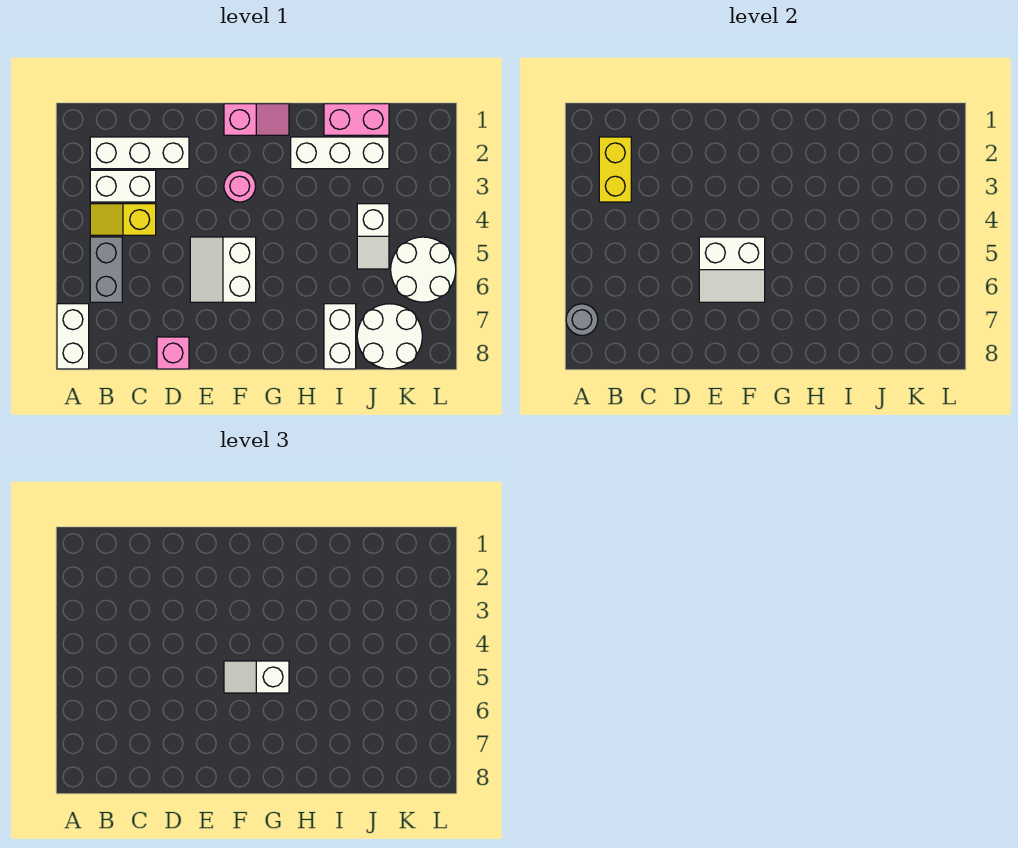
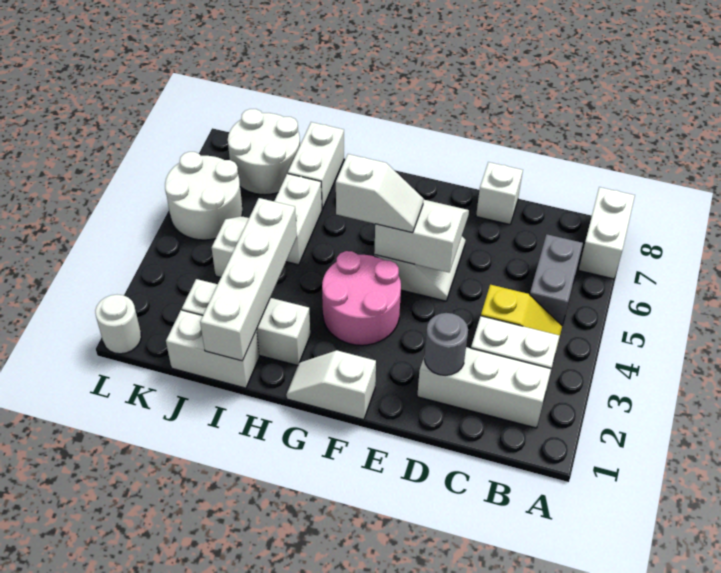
grey 1x1 round brick [566,304,598,335] -> grey 1x1 round brick moved to [424,313,468,375]
yellow 1x2 brick [599,137,631,202] -> none
pink 1x1 brick [157,337,189,369] -> white 1x1 brick [476,162,523,224]
pink 1x2 slope [224,104,289,135] -> white 1x2 slope [286,351,376,420]
pink 1x1 round brick [224,170,256,202] -> pink 2x2 round brick [322,251,401,345]
pink 1x2 brick [324,104,389,135] -> white 1x2 brick [166,310,259,388]
none -> white 1x4 brick [200,198,297,361]
none -> white 1x2 brick [274,174,322,265]
none -> white 1x1 round brick [95,295,141,354]

